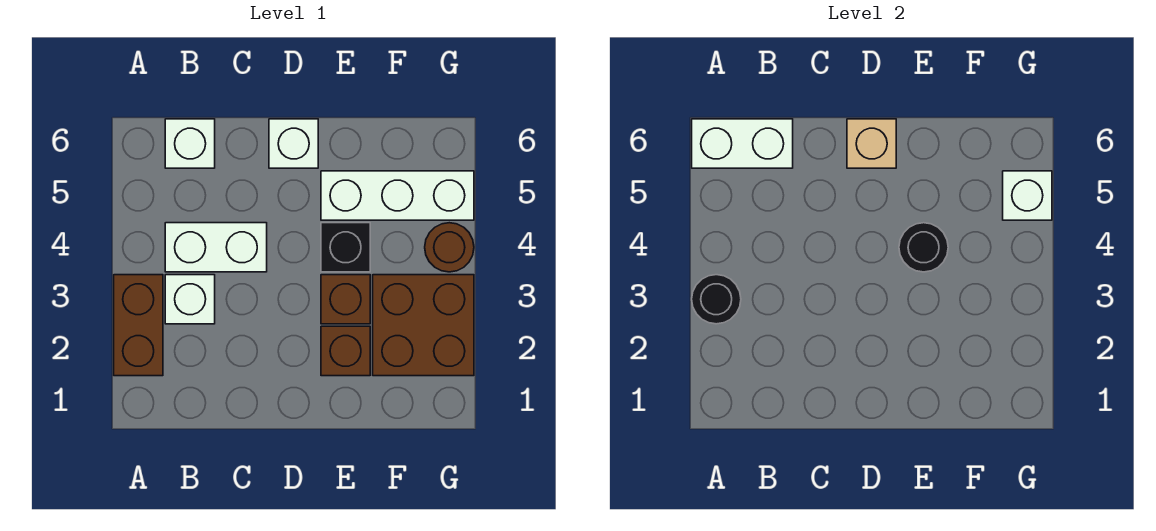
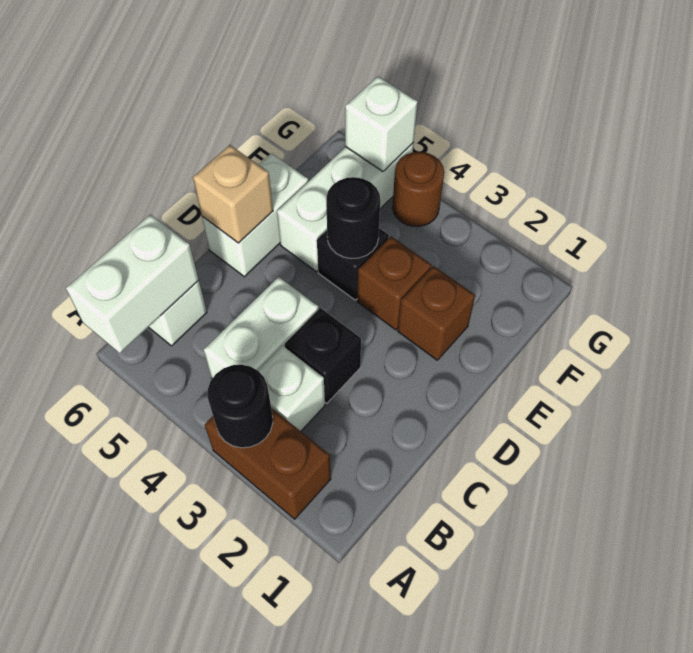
none -> black 1x1 brick [285,308,361,403]
white 1x1 brick [269,119,318,168] -> white 1x2 brick [202,153,308,277]
brown 2x2 brick [373,275,474,376] -> none

